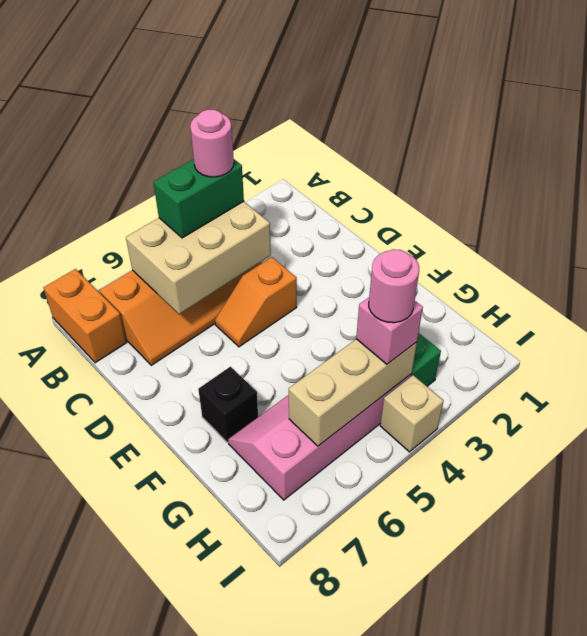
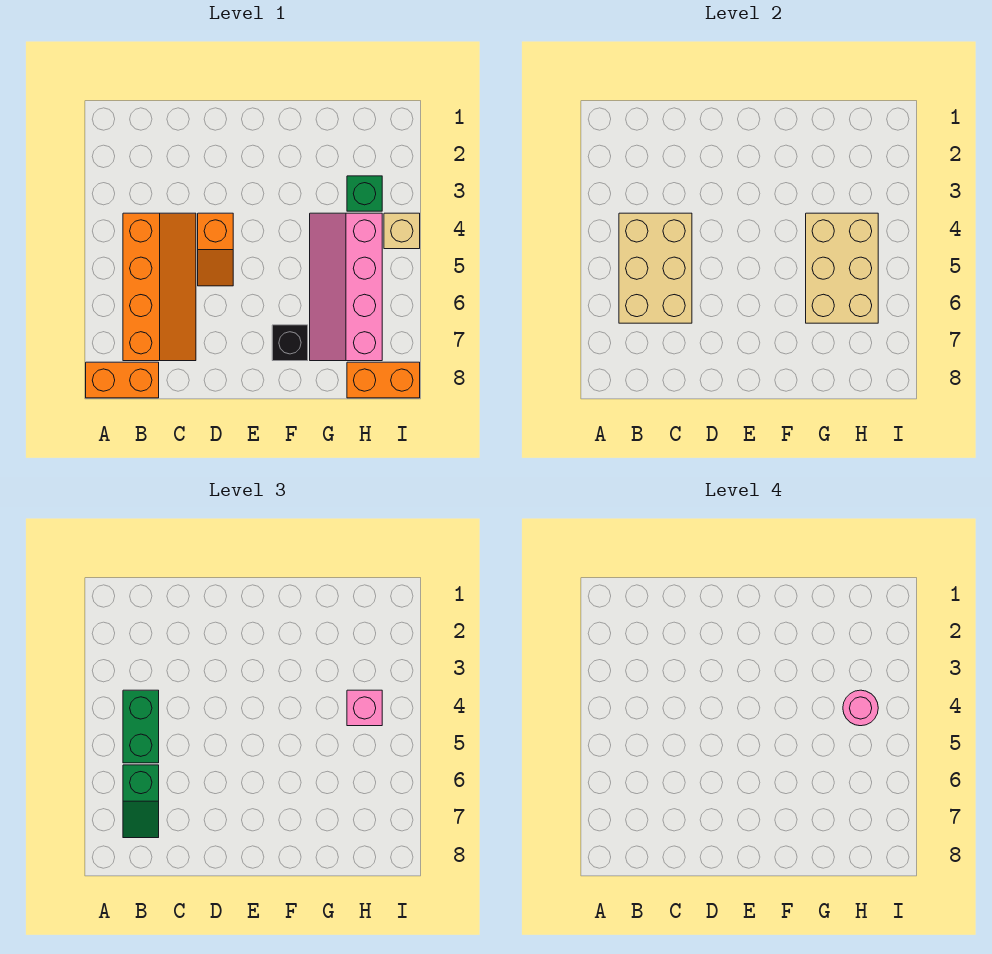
pink 1x1 round brick [190,110,234,177] -> none
none -> green 1x2 slope [123,765,159,838]
tan 1x3 brick [289,339,417,446] -> tan 2x3 brick [806,213,878,323]
none -> orange 1x2 brick [347,362,420,398]

